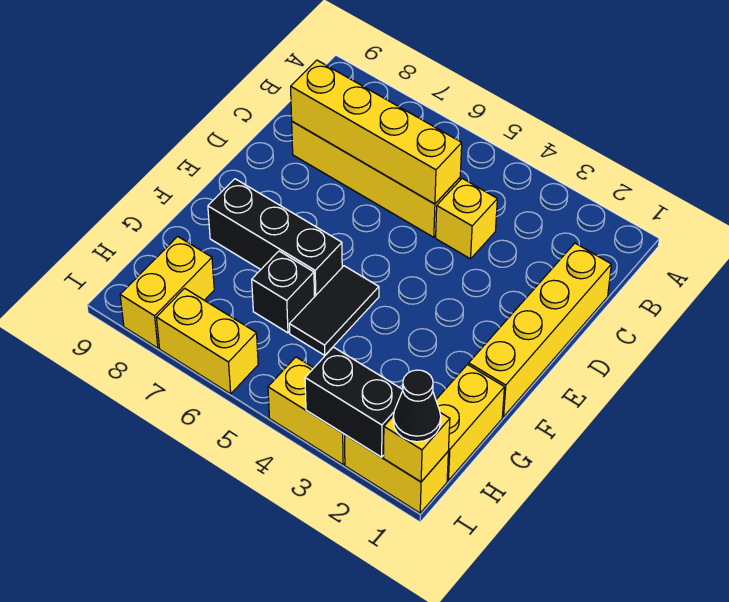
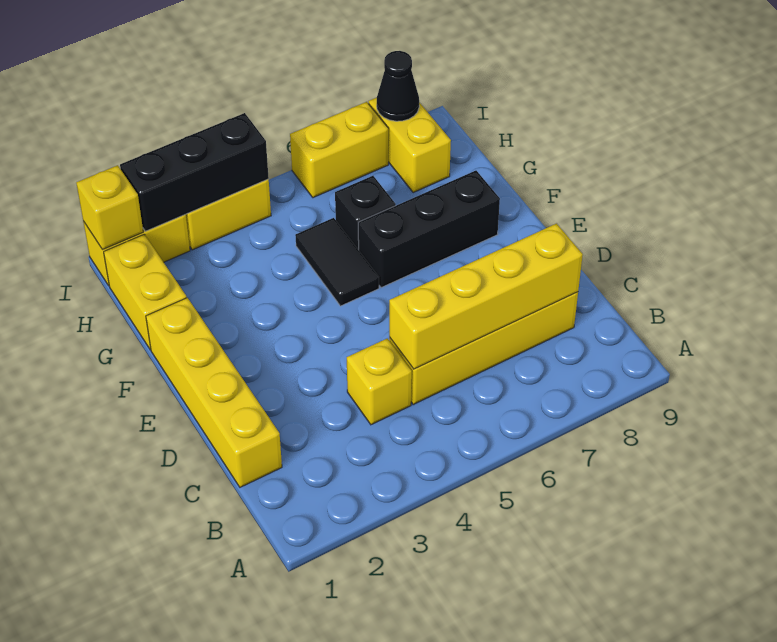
black 1x1 cone [393,370,441,442] -> black 1x1 cone moved to [377,51,419,121]
black 1x2 brick [305,347,403,457] -> black 1x3 brick [120,113,269,231]

